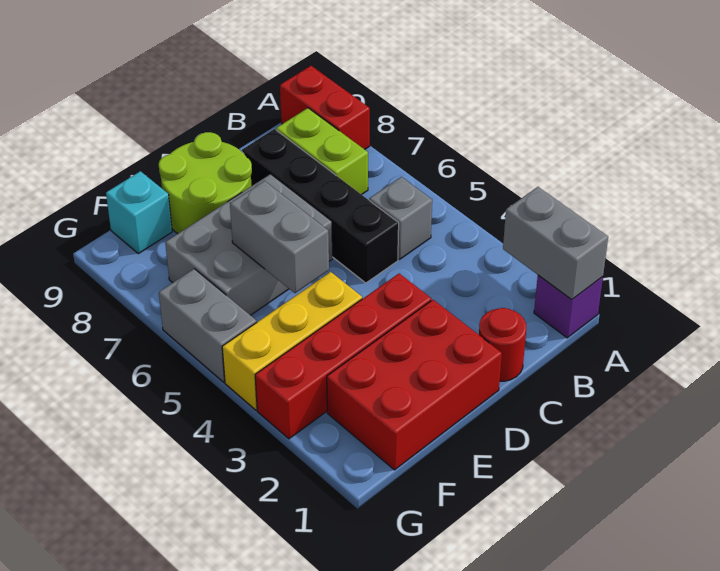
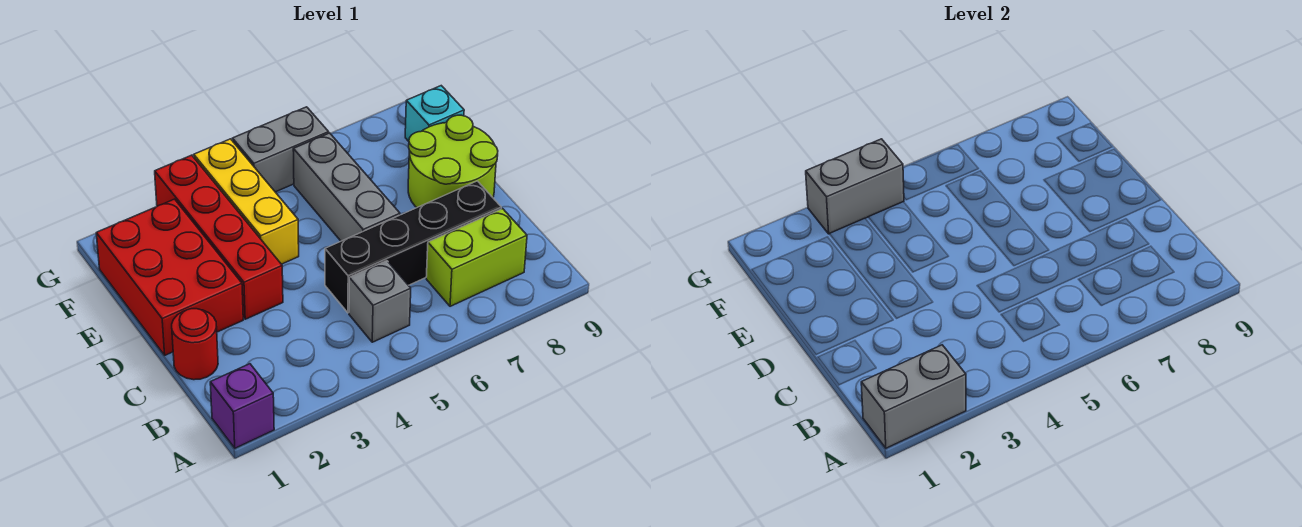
red 1x2 brick [280,66,370,149] -> none
grey 2x3 brick [165,174,332,315] -> grey 1x3 brick [293,133,400,241]
grey 1x2 brick [230,181,329,293] -> grey 1x2 brick moved to [806,139,904,234]

